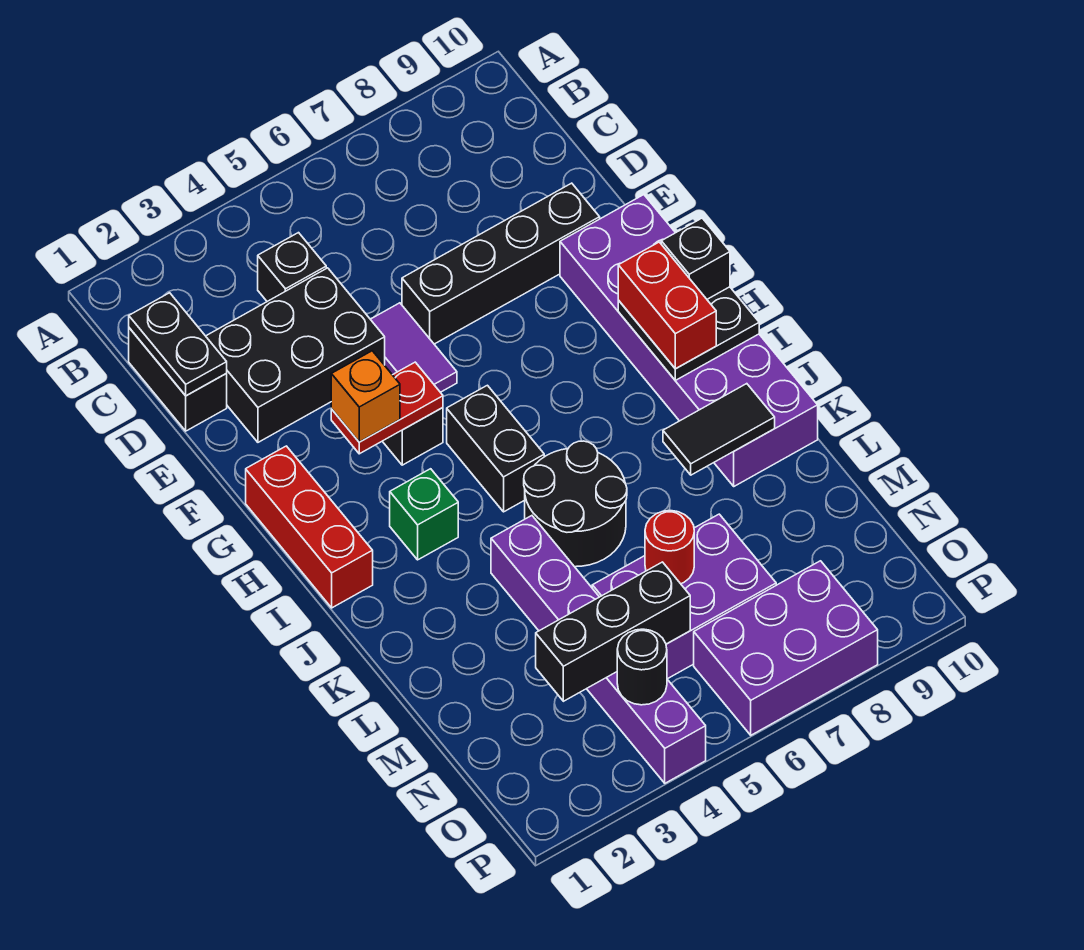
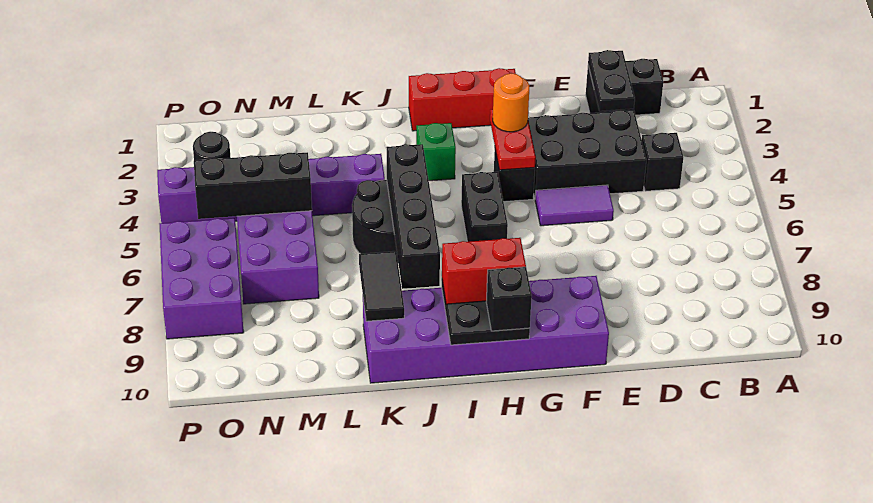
black 1x2 plate [129,293,227,396] -> black 1x2 plate turned to [588,50,635,111]
black 2x3 brick [206,268,385,442] -> black 2x3 brick turned to [528,110,646,197]
black 1x4 brick [402,183,600,344] -> black 1x4 brick moved to [386,144,440,289]
orange 1x1 brick [331,351,400,442] -> orange 1x1 round brick [493,73,529,132]
black 1x2 brick [447,385,544,512] -> black 1x2 brick turned to [461,172,508,242]
red 1x1 round brick [645,511,694,584] -> none
black 1x3 brick [536,562,690,701] -> black 1x3 brick turned to [194,152,312,219]

